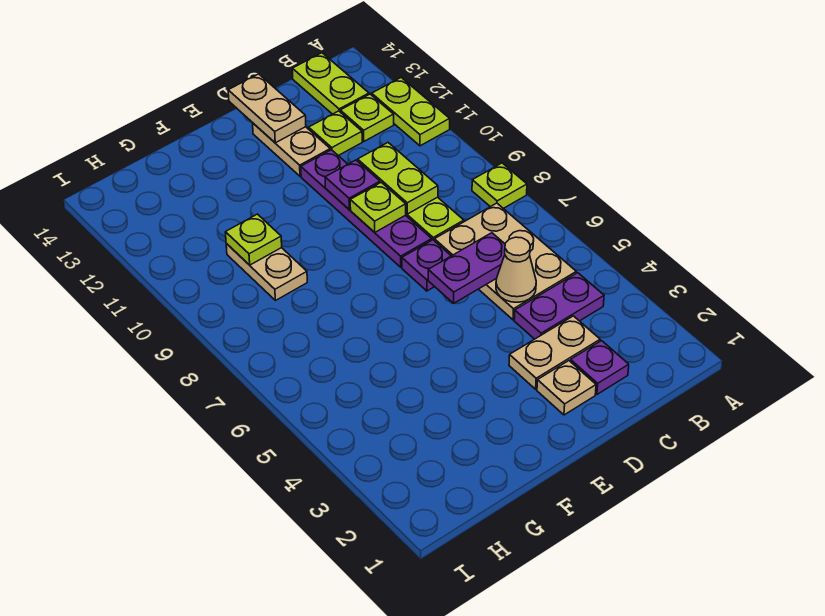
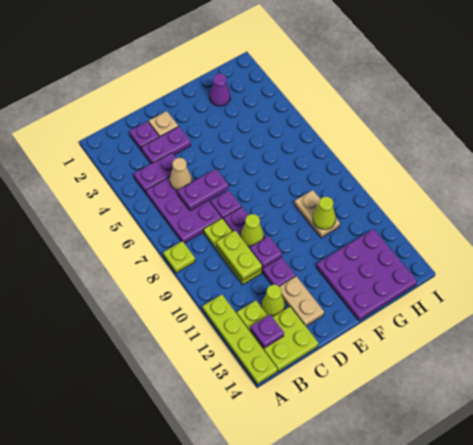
lime 1x2 plate [372,78,450,146] -> lime 1x4 plate [203,295,277,385]
tan 2x3 plate [434,203,576,320] -> purple 2x3 plate [146,177,222,243]
lime 1x2 plate [292,53,369,114] -> lime 2x2 plate [251,306,318,372]
none -> purple 1x1 plate [251,314,284,348]
tan 1x2 plate [509,316,600,389] -> purple 1x2 plate [141,126,191,164]
lime 1x1 plate [309,111,362,156] -> lime 1x1 cone [262,285,285,317]
lime 1x1 plate [350,182,406,232] -> lime 1x1 cone [241,214,264,247]
tan 1x2 plate [228,74,306,143] -> none
none -> purple 3x3 plate [316,229,417,321]
none -> purple 1x1 cone [209,73,230,106]
lime 1x1 plate [225,214,282,265] -> lime 1x1 cone [313,197,336,229]

